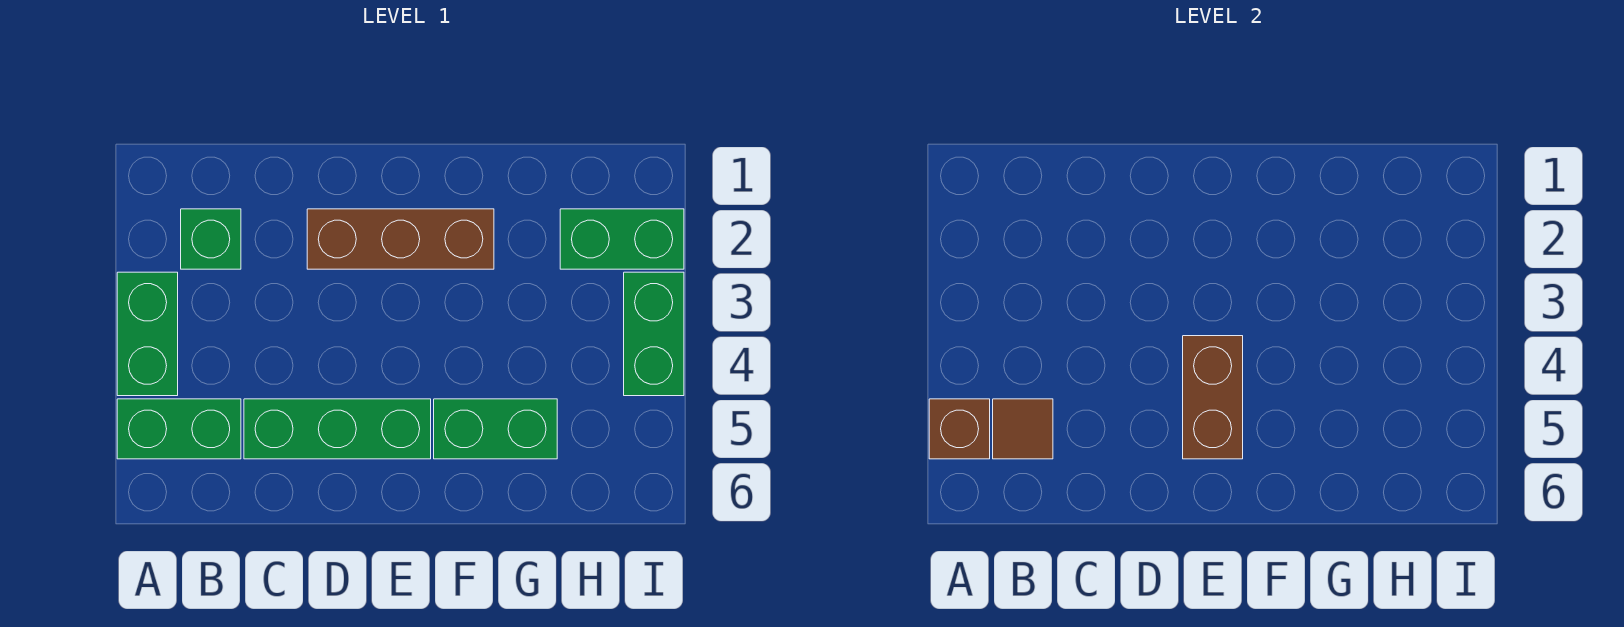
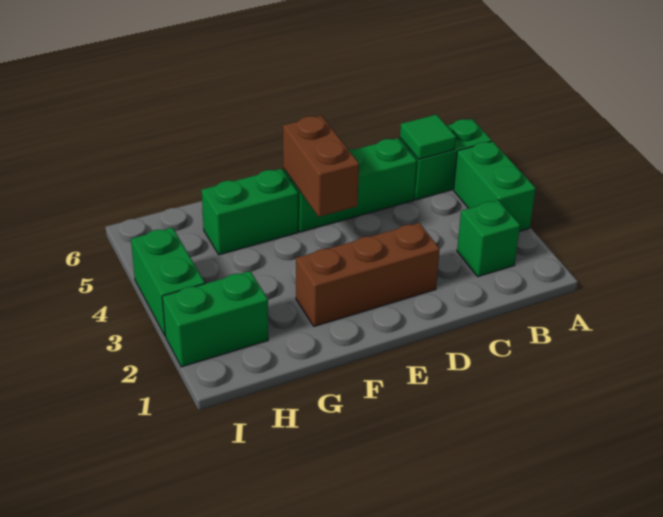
brown 1x1 brick [929,399,990,459] -> none
brown 1x1 tile [993,399,1053,459] -> green 1x1 tile [400,115,456,159]

